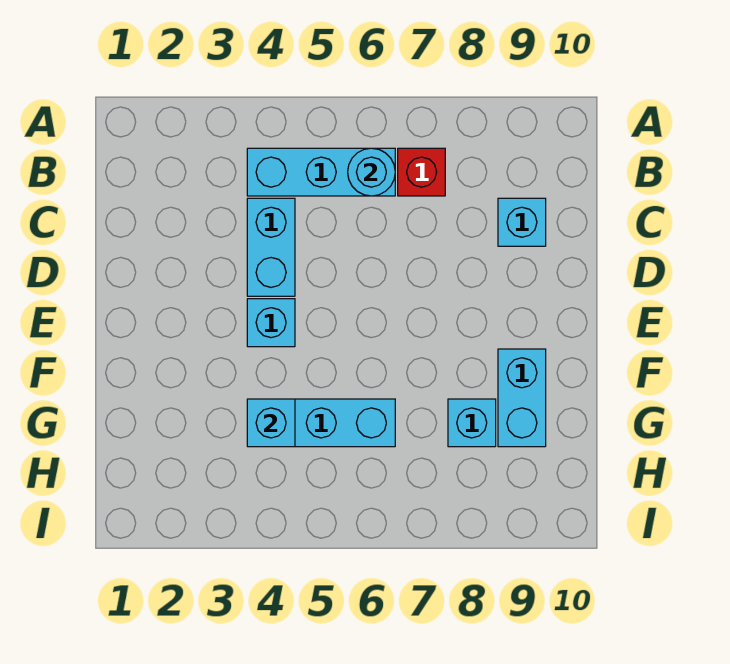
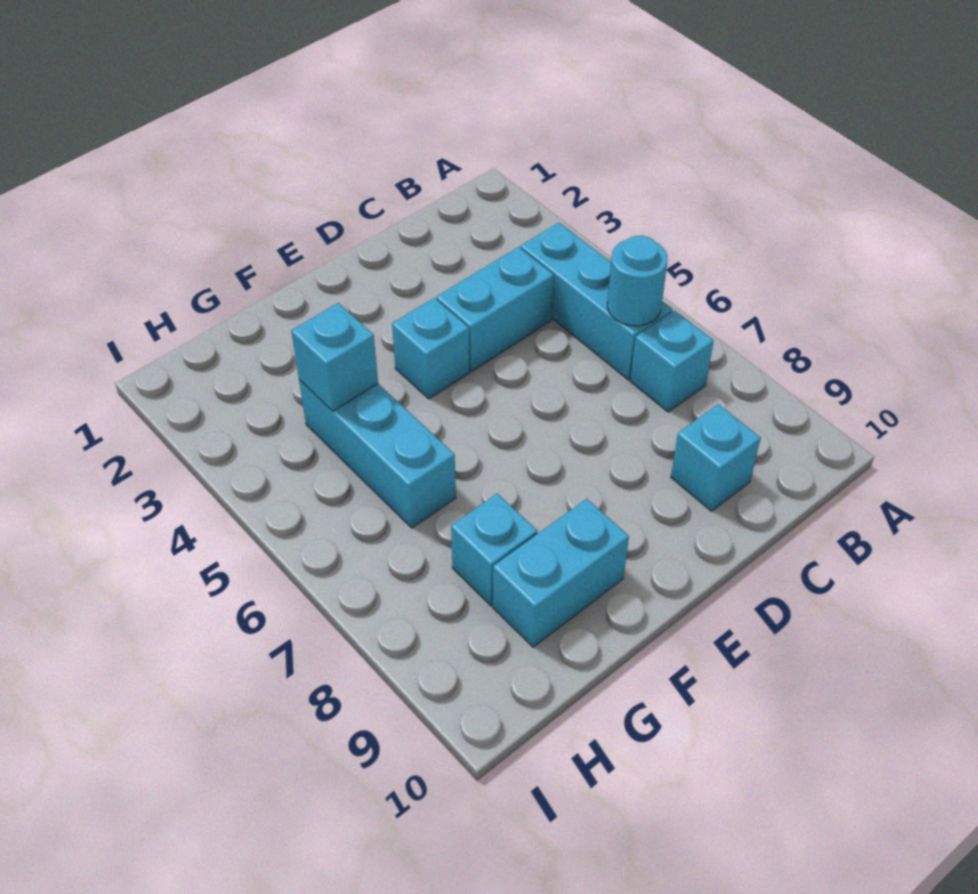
red 1x1 brick [398,148,445,196] -> cyan 1x1 brick [630,310,714,412]

